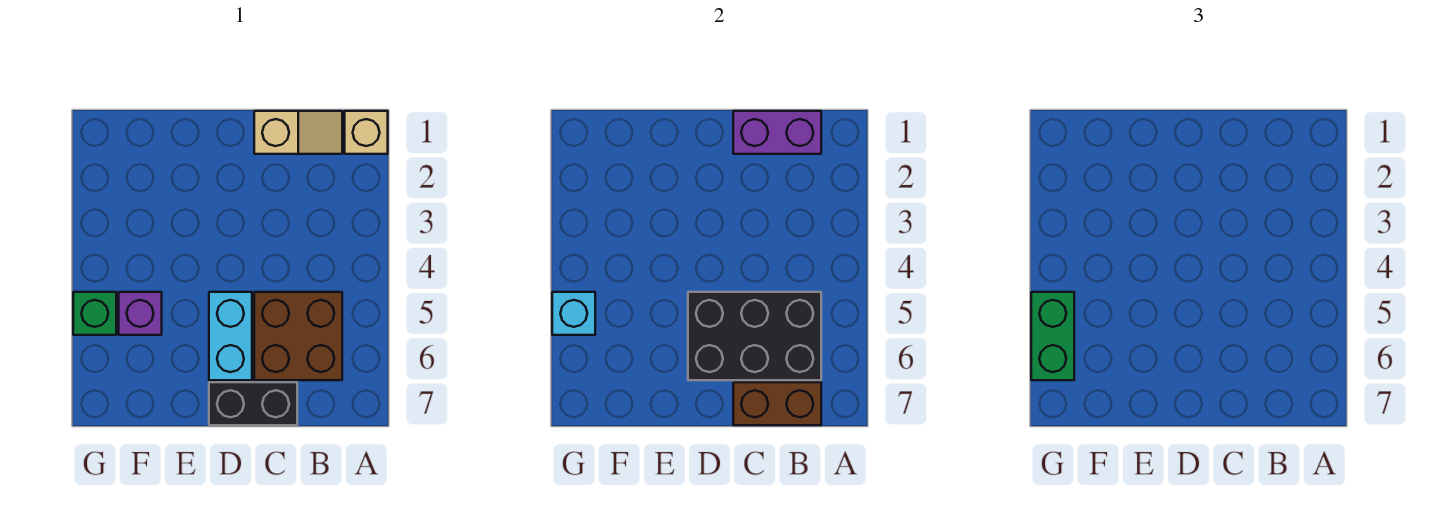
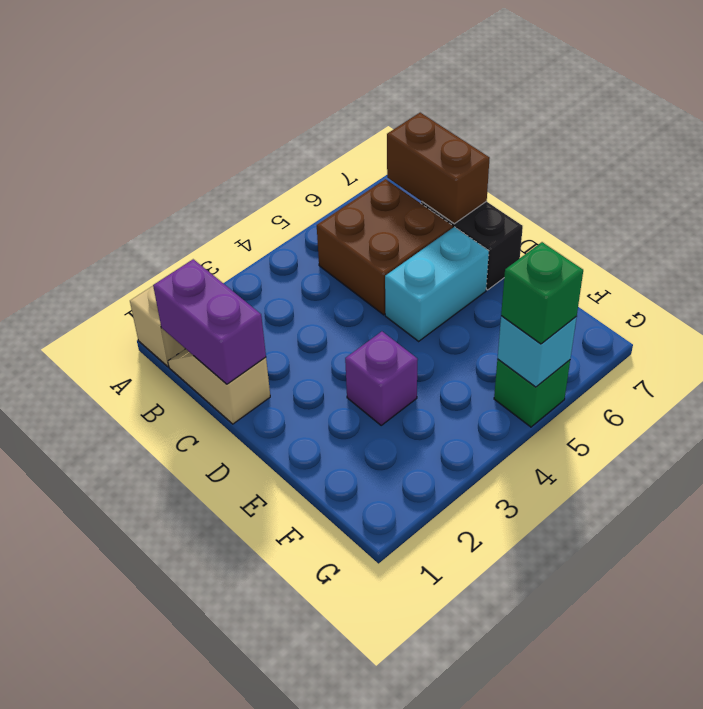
black 2x3 brick [688,292,821,380] -> none
purple 1x1 brick [119,292,162,335] -> purple 1x1 brick moved to [345,332,418,425]
green 1x2 brick [1031,292,1074,380] -> green 1x1 brick [501,242,583,344]

